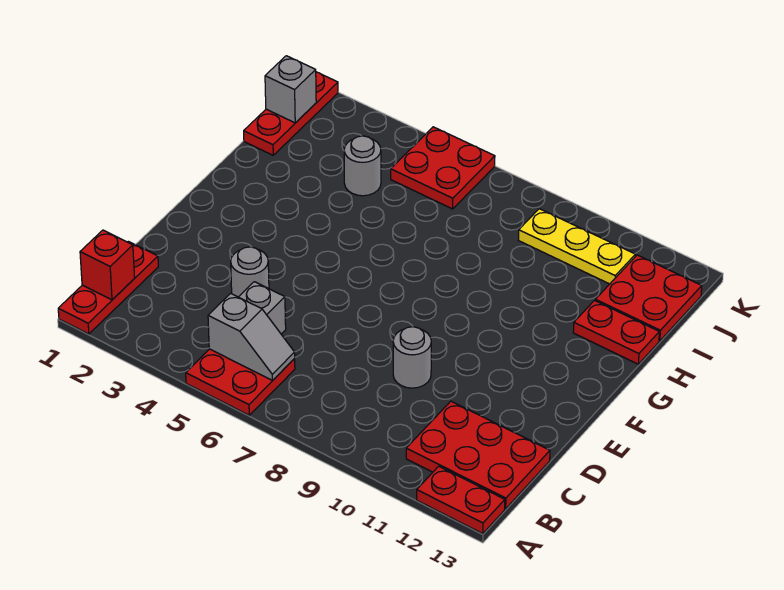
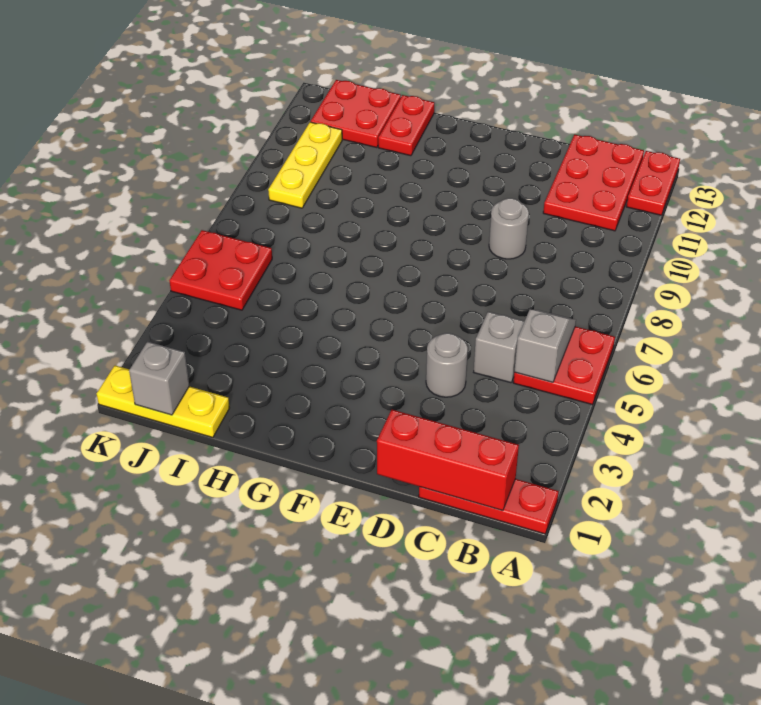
red 1x1 brick [80,230,135,300] -> red 1x3 brick [377,410,519,511]
red 1x3 plate [244,72,338,155] -> yellow 1x3 plate [97,365,229,437]
grey 1x1 round brick [344,136,381,196] -> none

